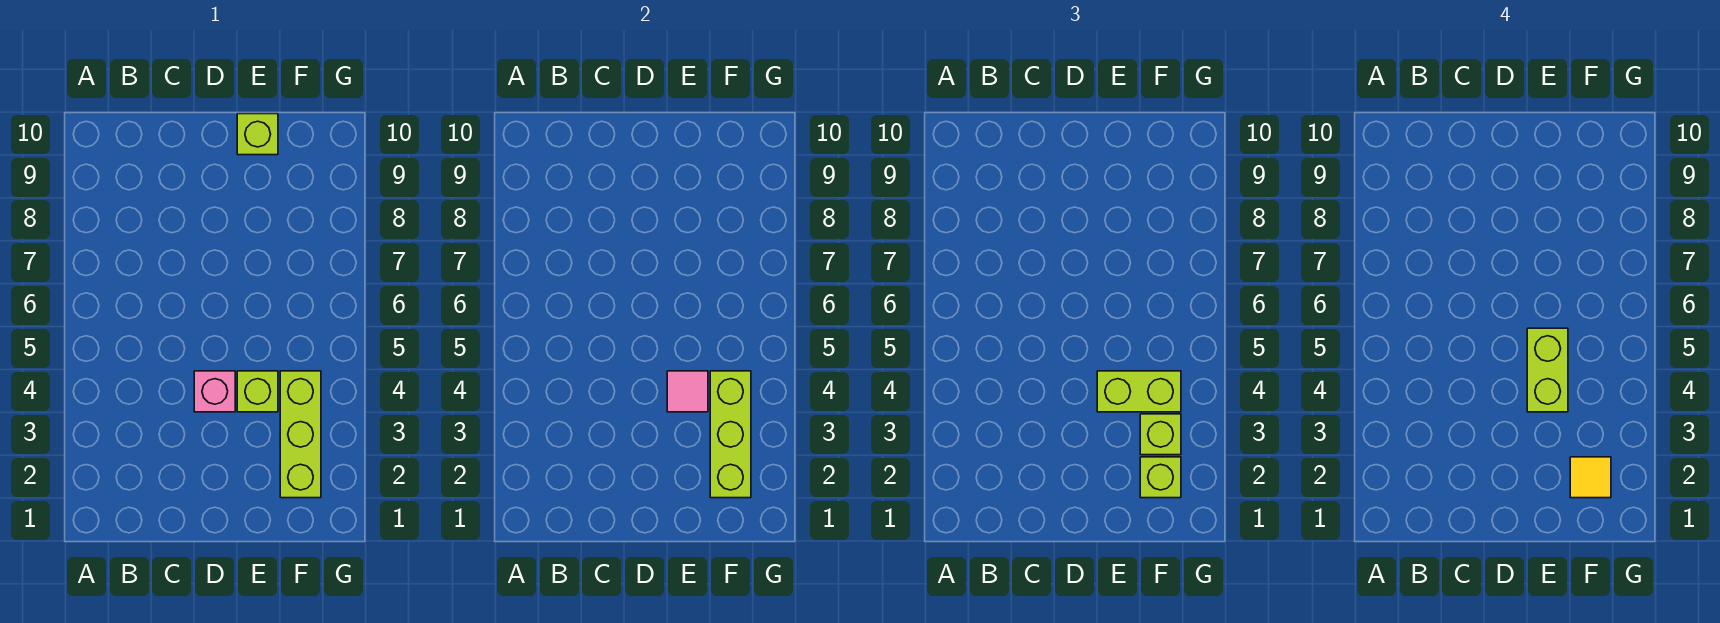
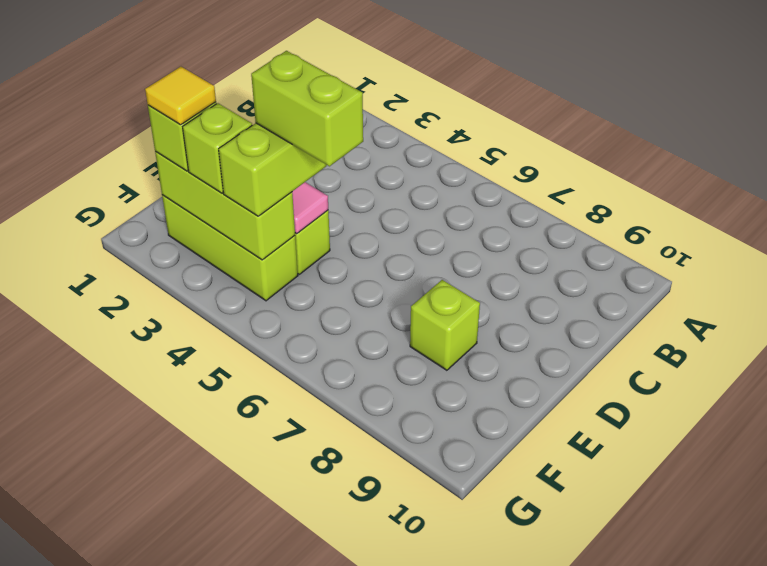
pink 1x1 brick [194,371,235,412] -> none
lime 1x1 brick [237,114,278,155] -> lime 1x1 brick moved to [410,280,480,370]

